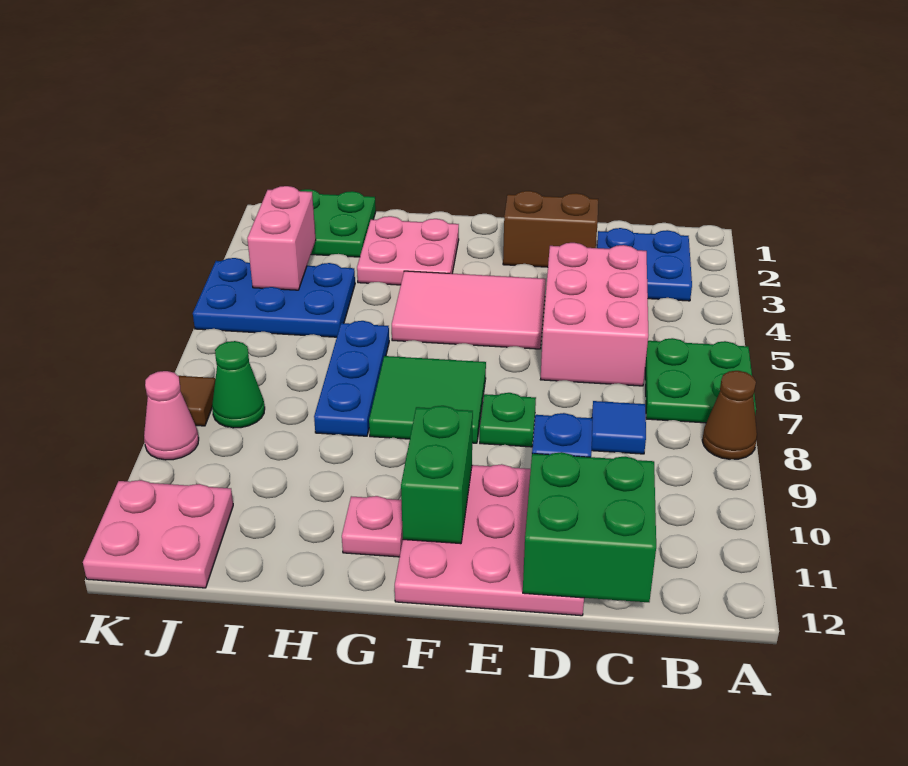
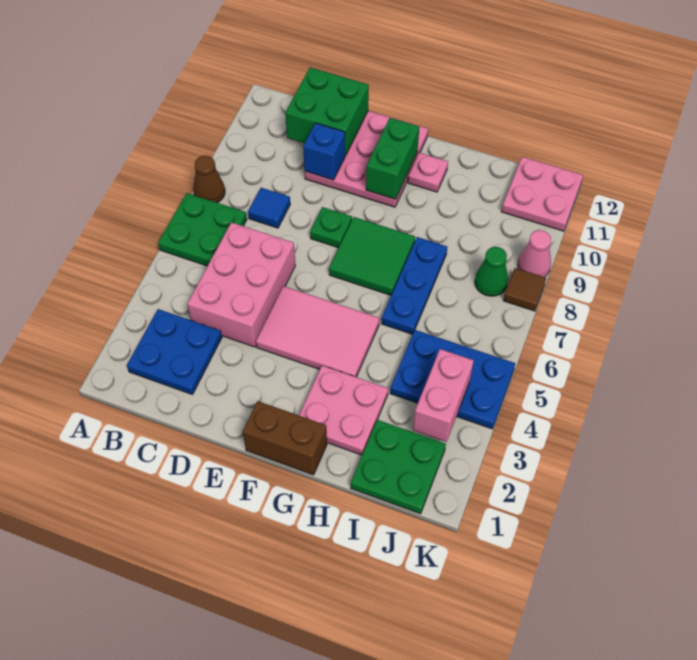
brown 1x2 brick [503,191,598,267] -> brown 1x2 brick moved to [243,401,327,475]

